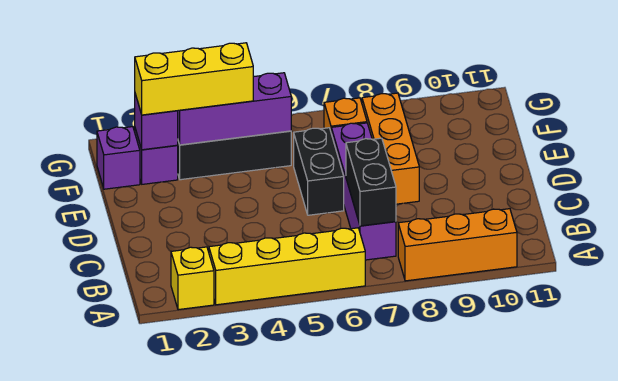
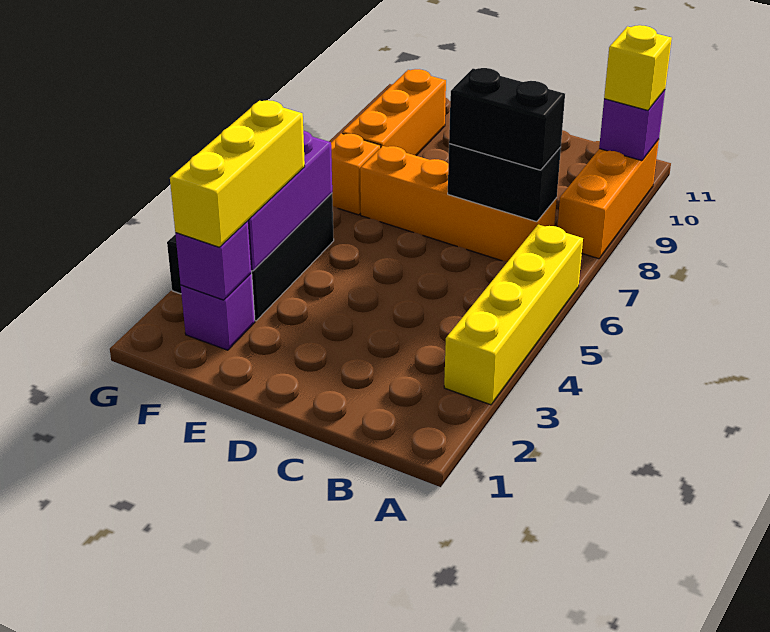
yellow 1x1 brick [171,247,214,310] -> yellow 1x1 brick moved to [604,25,672,110]
purple 1x4 brick [331,123,396,260] -> orange 1x4 brick [360,146,557,262]
black 1x2 brick [294,128,344,215] -> black 1x2 brick moved to [449,68,565,170]
orange 1x3 brick [362,93,419,204] -> orange 1x3 brick turned to [342,69,446,156]
purple 1x1 brick [97,127,140,189] -> purple 1x1 brick moved to [599,90,665,161]

